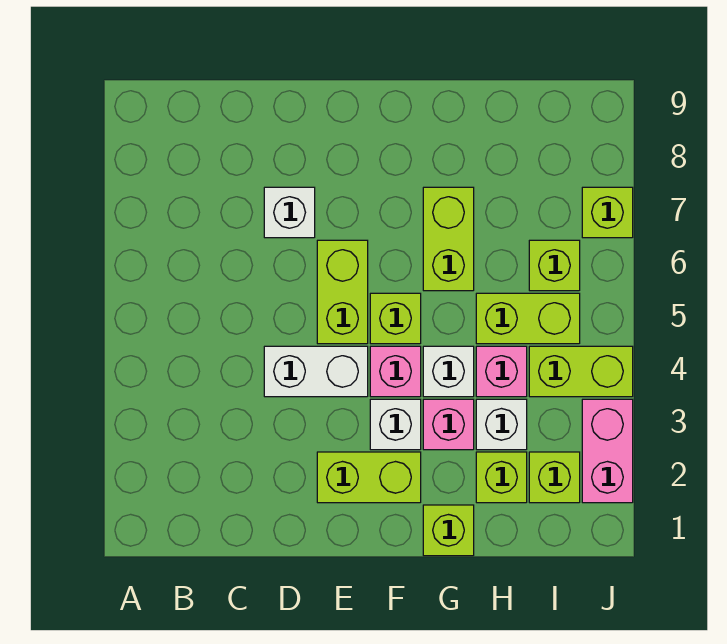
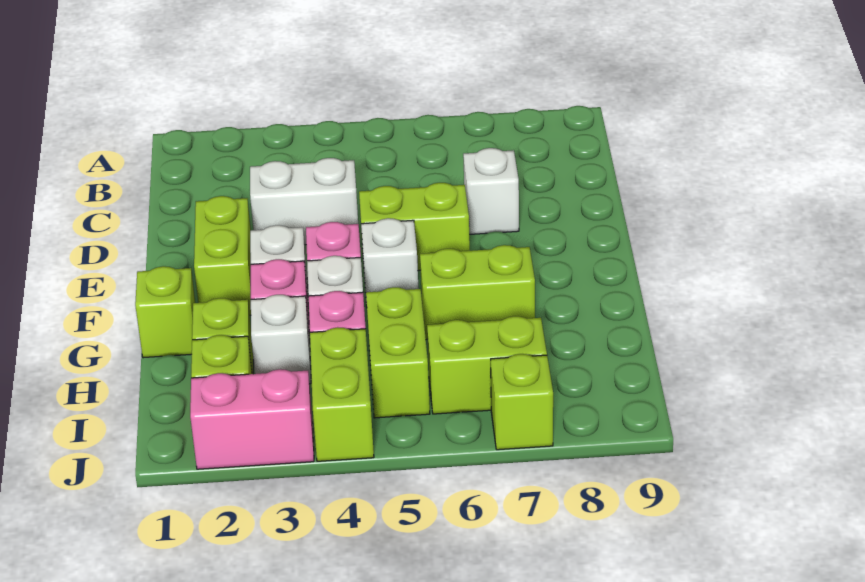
white 1x2 brick [264,346,368,397] -> white 1x2 brick turned to [250,158,358,245]
lime 1x1 brick [370,293,421,344] -> white 1x1 brick [361,218,419,307]
lime 1x1 brick [529,240,580,291] -> lime 1x2 brick [427,316,547,414]

